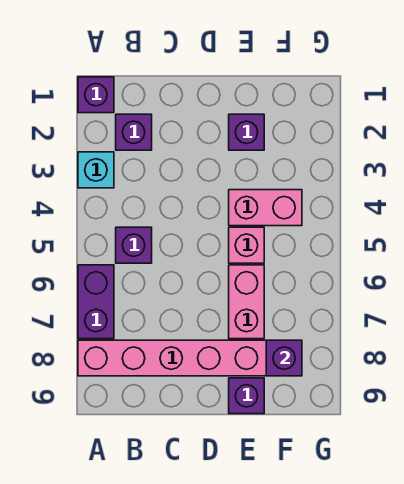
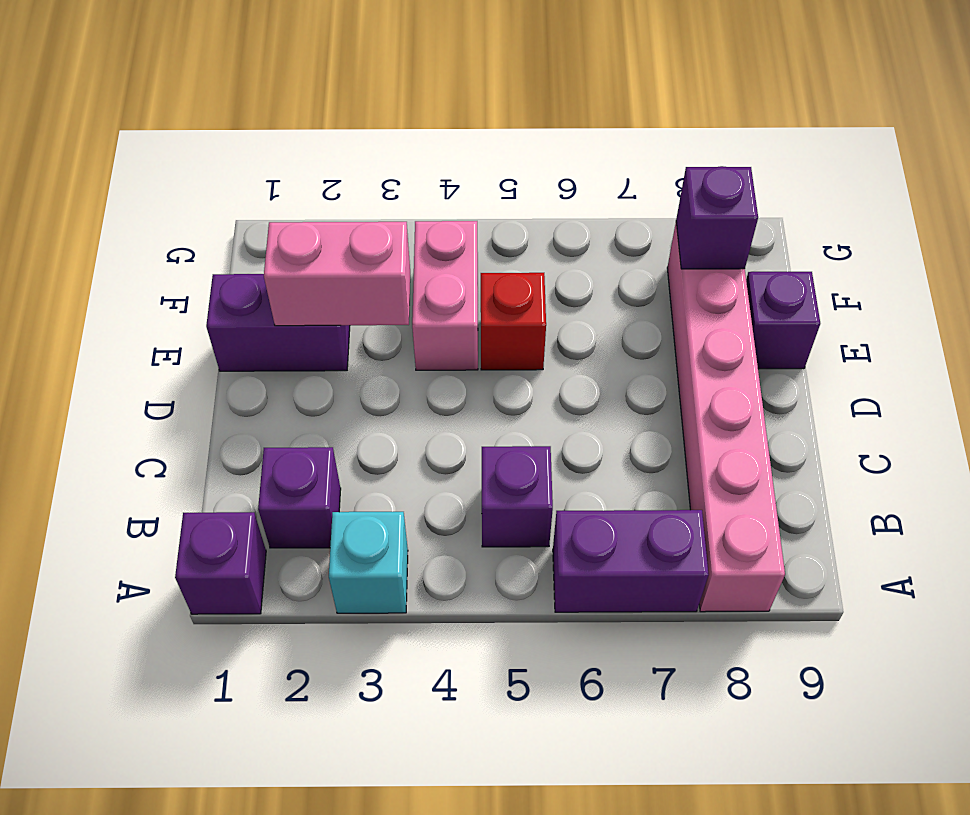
purple 1x1 brick [229,114,264,150] -> purple 1x2 brick [206,274,350,371]
pink 1x1 brick [229,227,264,263] -> red 1x1 brick [481,273,546,370]
pink 1x2 brick [229,265,264,339] -> pink 1x2 brick moved to [264,222,410,326]

